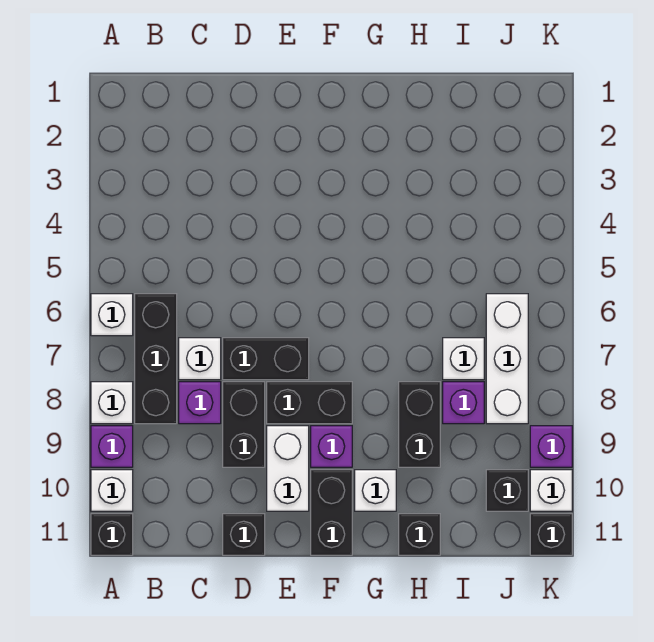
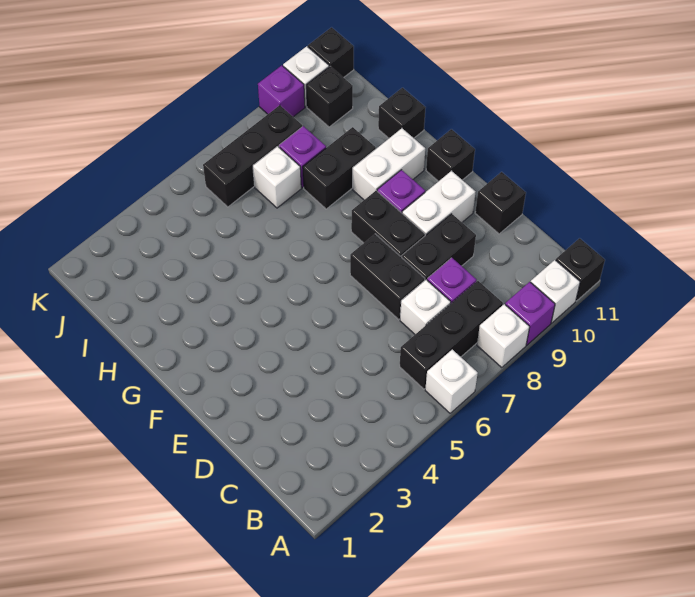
black 1x2 brick [311,470,352,555] -> black 1x1 brick [426,129,475,181]
white 1x1 brick [355,470,396,511] -> white 1x2 brick [353,128,425,200]
white 1x3 brick [486,294,528,424] -> black 1x3 brick [203,105,302,207]

